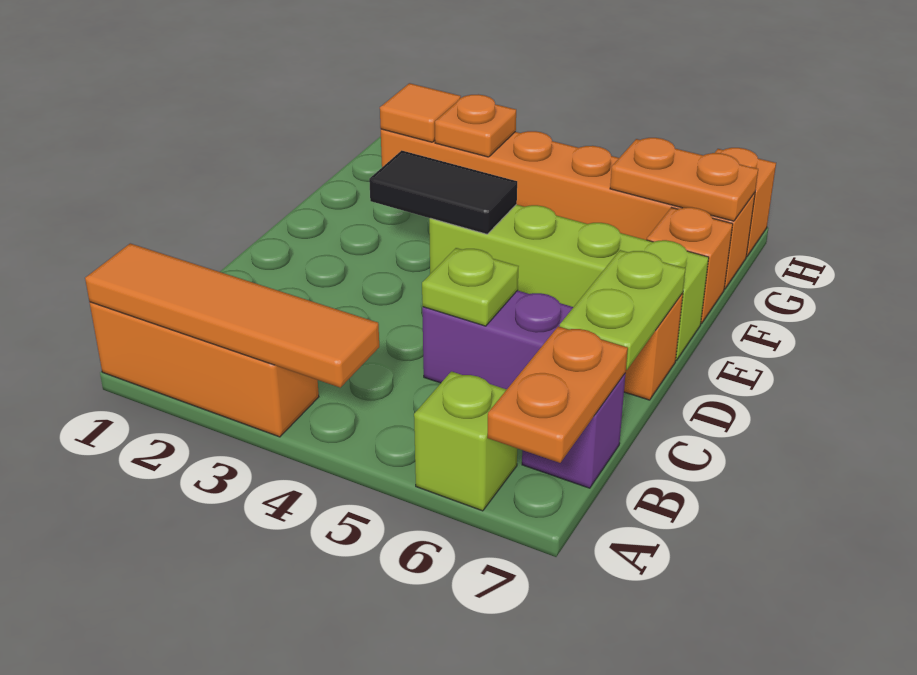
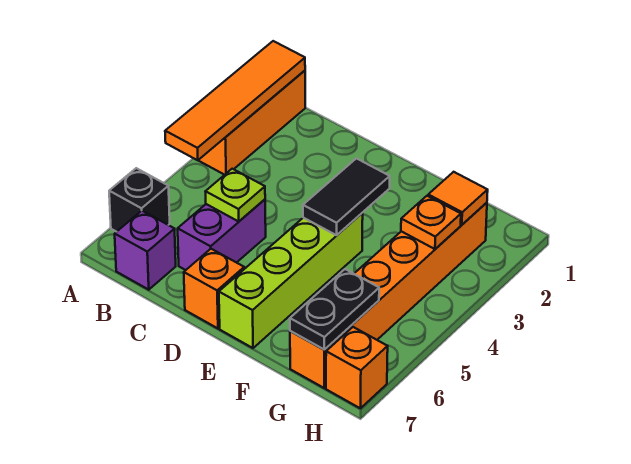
lime 1x1 brick [414,371,517,511] -> black 1x1 brick [109,168,170,232]
orange 1x2 plate [487,326,628,463] -> none
lime 1x2 plate [560,250,686,370] -> none
orange 1x1 brick [647,207,733,324] -> none
orange 1x2 plate [610,138,758,221] -> black 1x2 plate [290,269,379,350]

